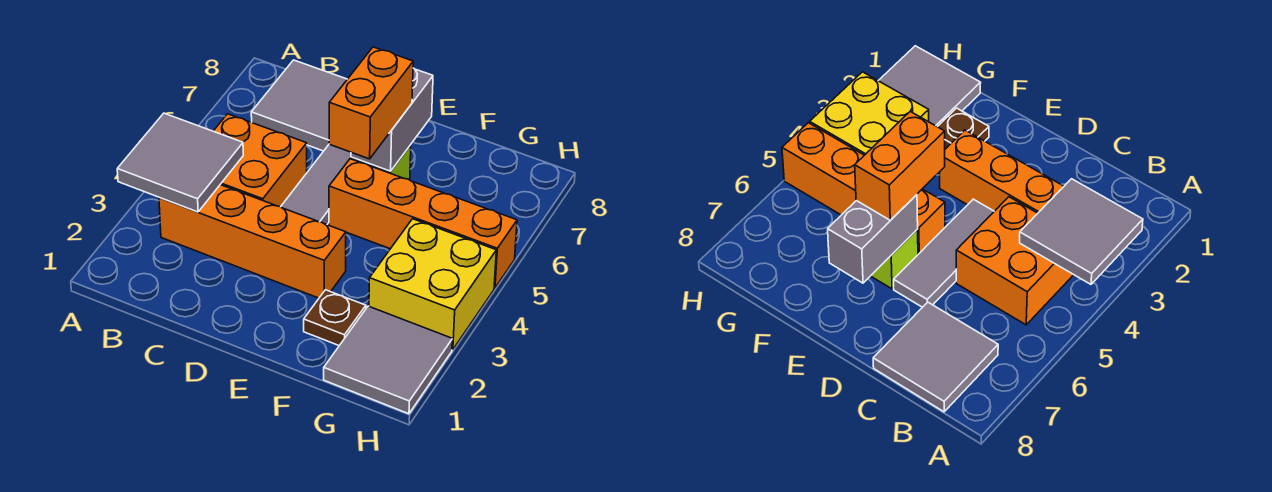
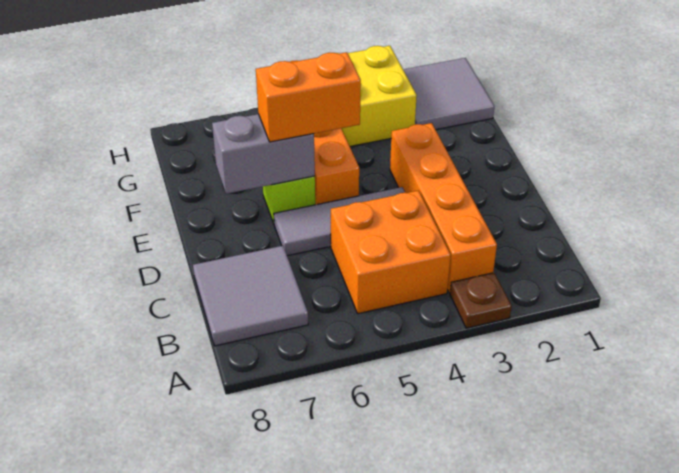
grey 2x2 tile [117,113,243,212] -> none
brown 1x1 plate [304,290,366,346] -> brown 1x1 plate moved to [450,273,512,328]

